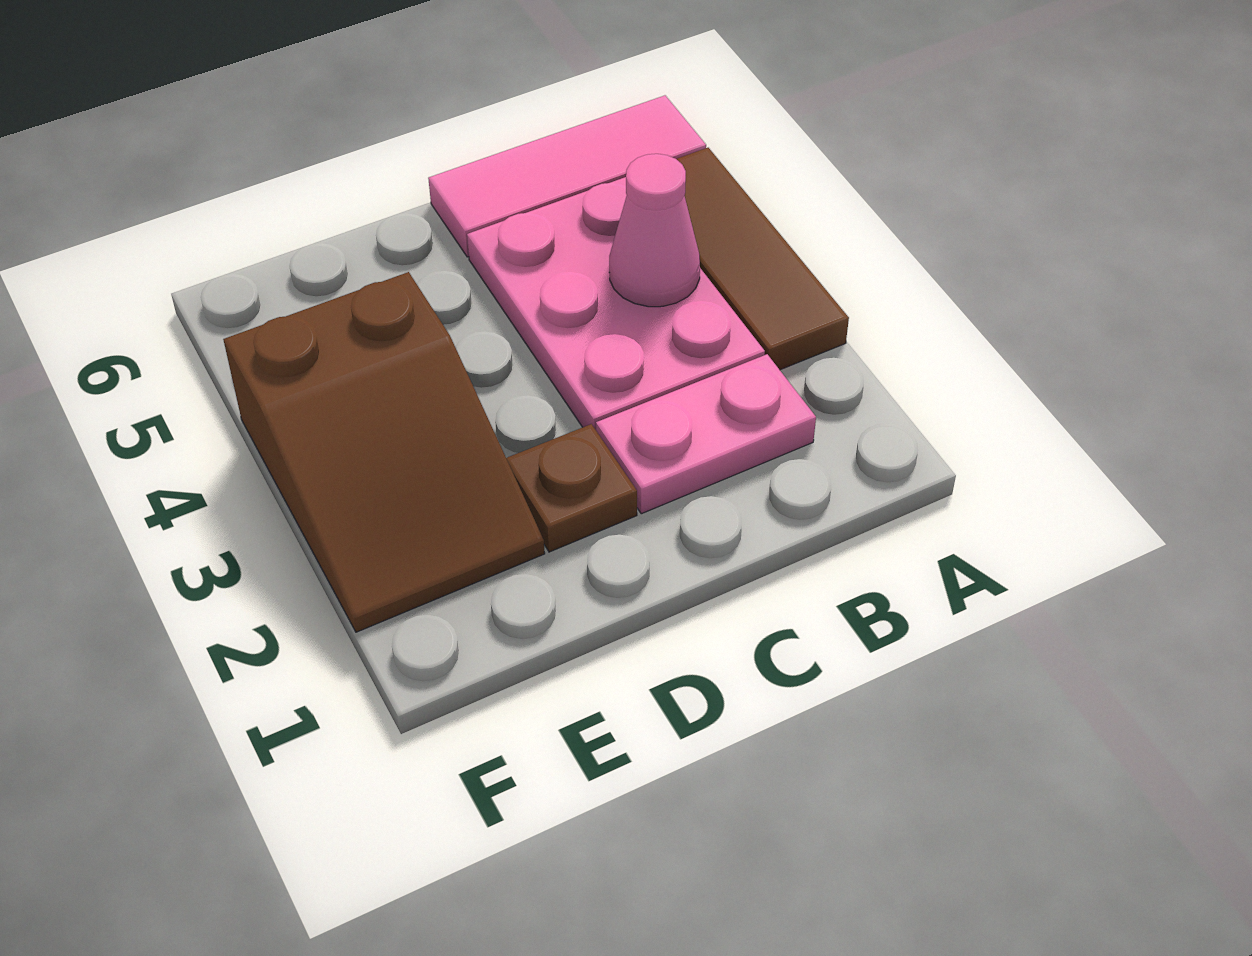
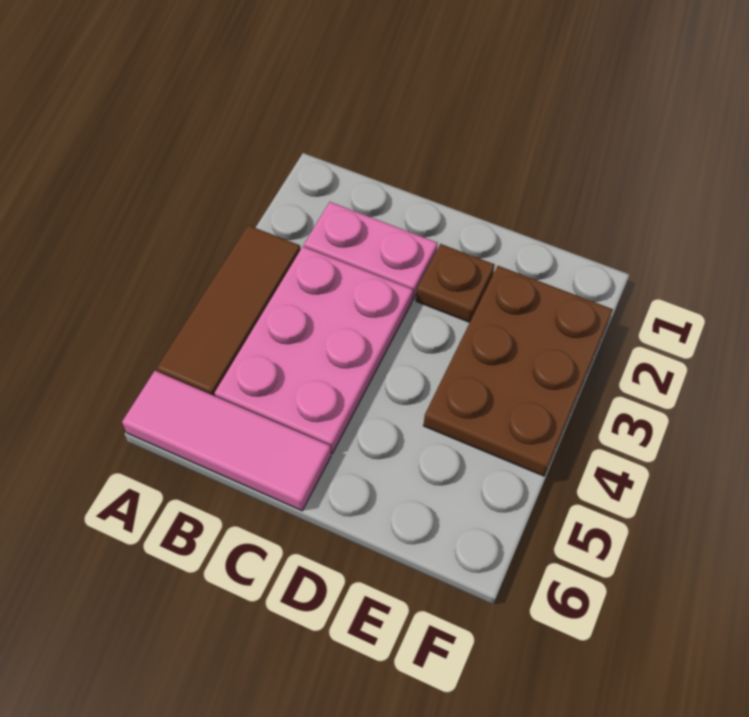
pink 1x1 cone [609,154,700,307] -> none
brown 2x3 slope [223,272,545,632] -> brown 2x3 plate [423,266,613,476]

